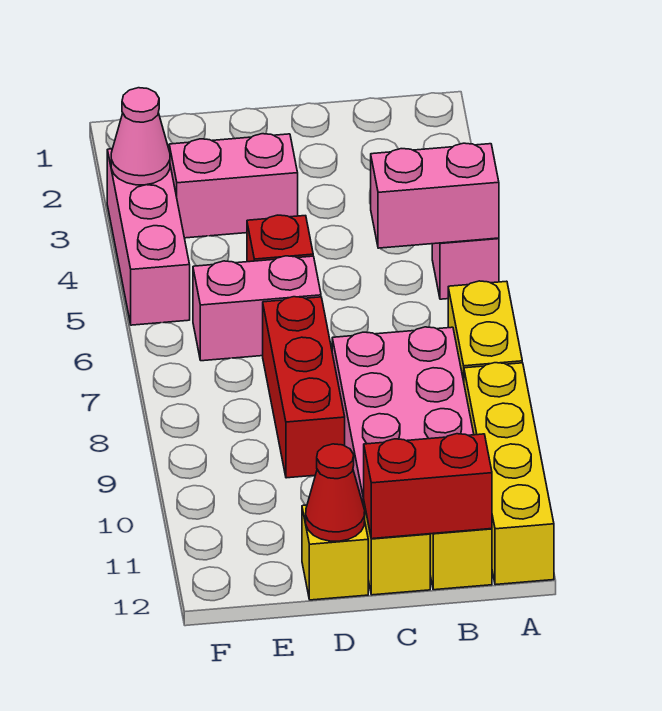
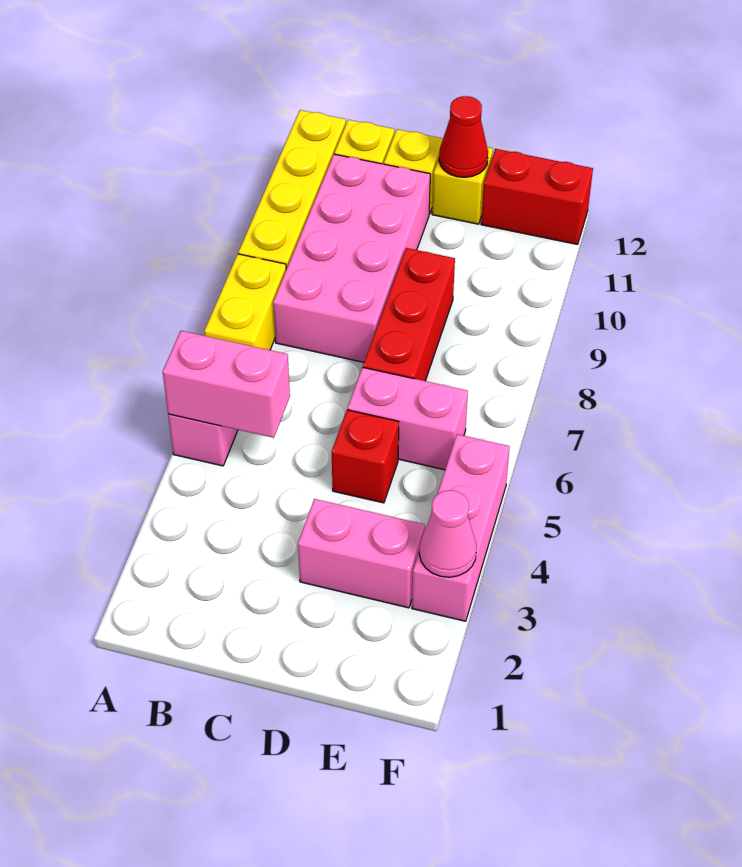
red 1x2 brick [363,434,492,539] -> red 1x2 brick moved to [481,149,593,244]

